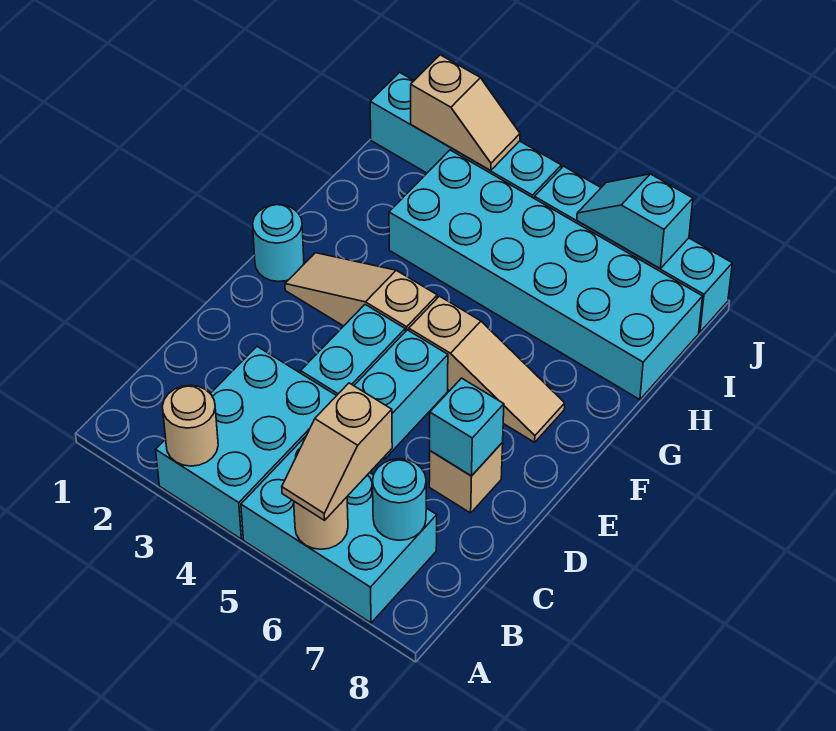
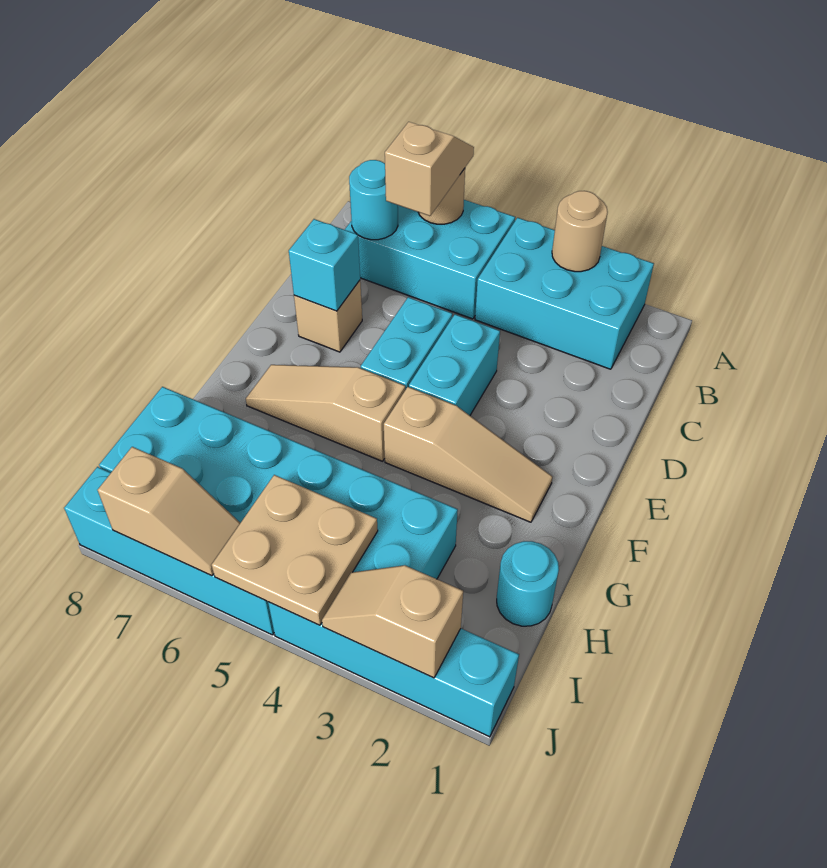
cyan 2x3 brick [156,347,336,539] -> cyan 2x3 brick turned to [475,218,654,369]
cyan 1x1 round brick [253,205,304,282] -> cyan 1x1 round brick moved to [497,541,559,626]
none -> tan 2x2 plate [212,475,378,625]
cyan 1x2 slope [577,174,693,269] -> tan 1x2 slope [98,447,240,576]

